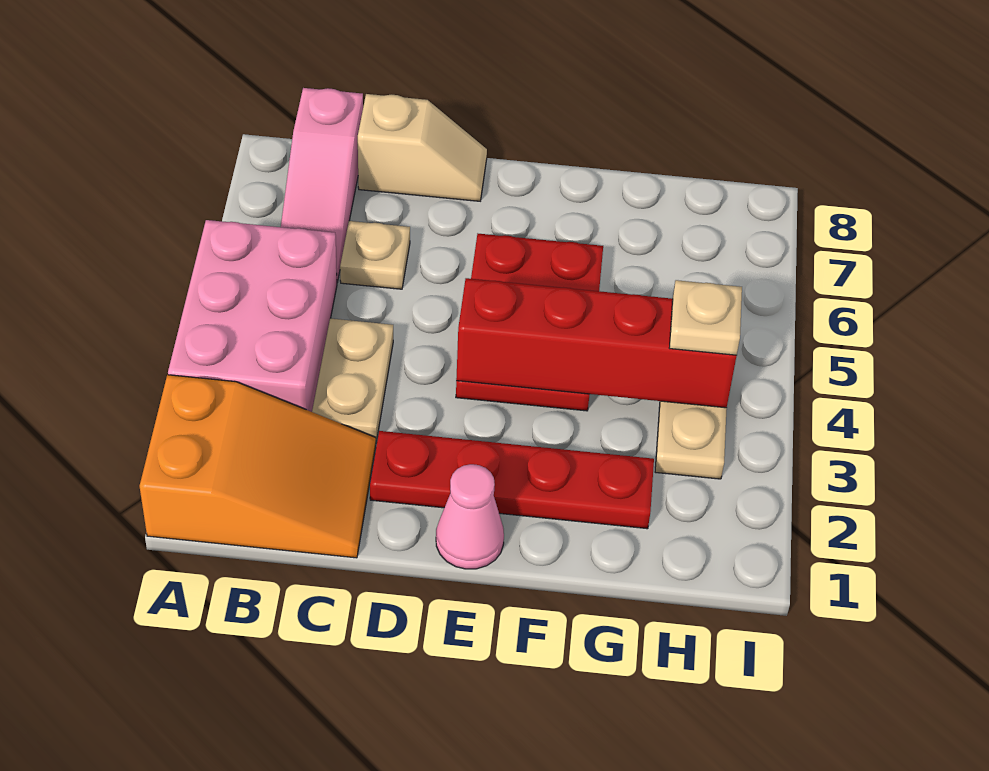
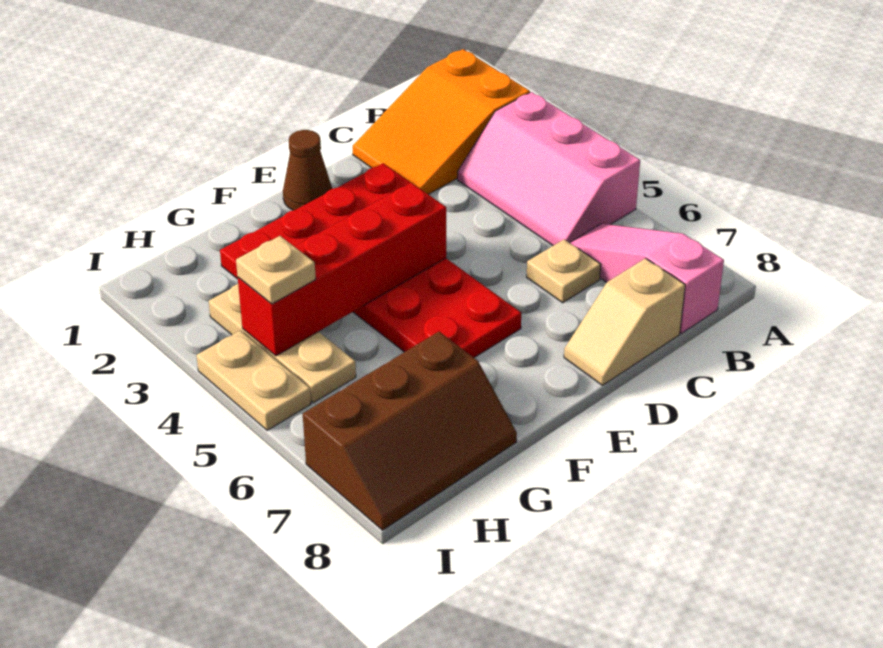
pink 2x3 brick [168,220,337,412] -> pink 2x3 slope [458,92,640,246]
tan 1x2 plate [312,318,393,442] -> tan 1x2 plate moved to [197,330,311,430]
pink 1x1 cone [436,464,504,569] -> brown 1x1 cone [283,130,332,210]
none -> brown 2x3 slope [303,332,517,530]

